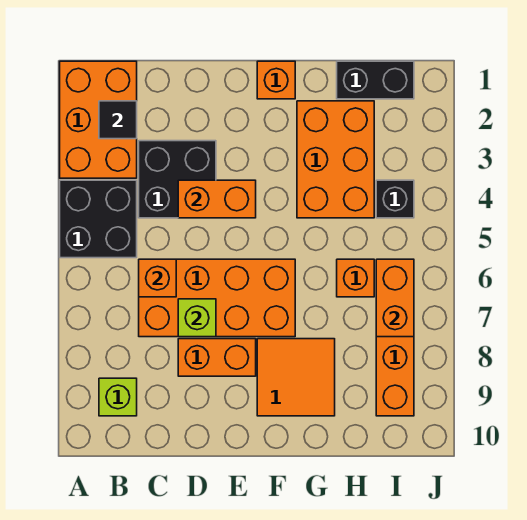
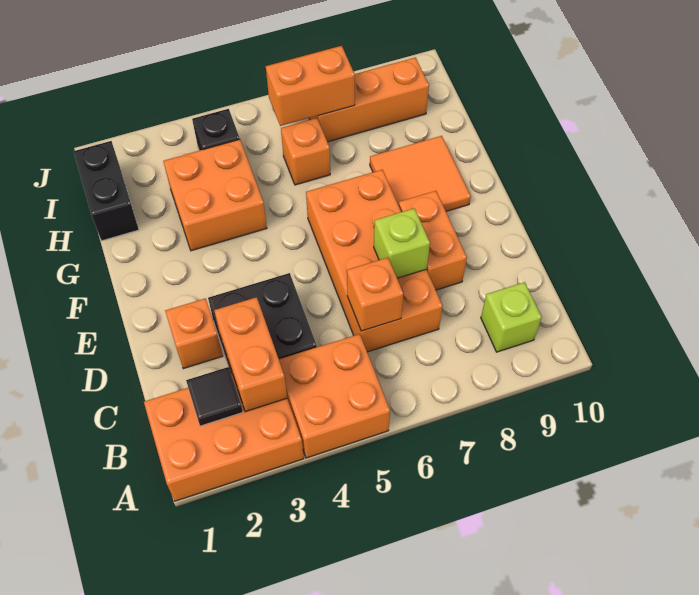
black 2x2 brick [60,180,137,258] -> orange 2x2 brick [279,334,390,458]
orange 1x2 brick [178,180,256,218] -> orange 1x2 brick moved to [214,297,287,412]
orange 1x1 brick [257,61,295,99] -> orange 1x1 brick moved to [165,298,223,369]
orange 2x3 brick [297,101,374,218] -> orange 2x2 brick [163,139,267,251]

